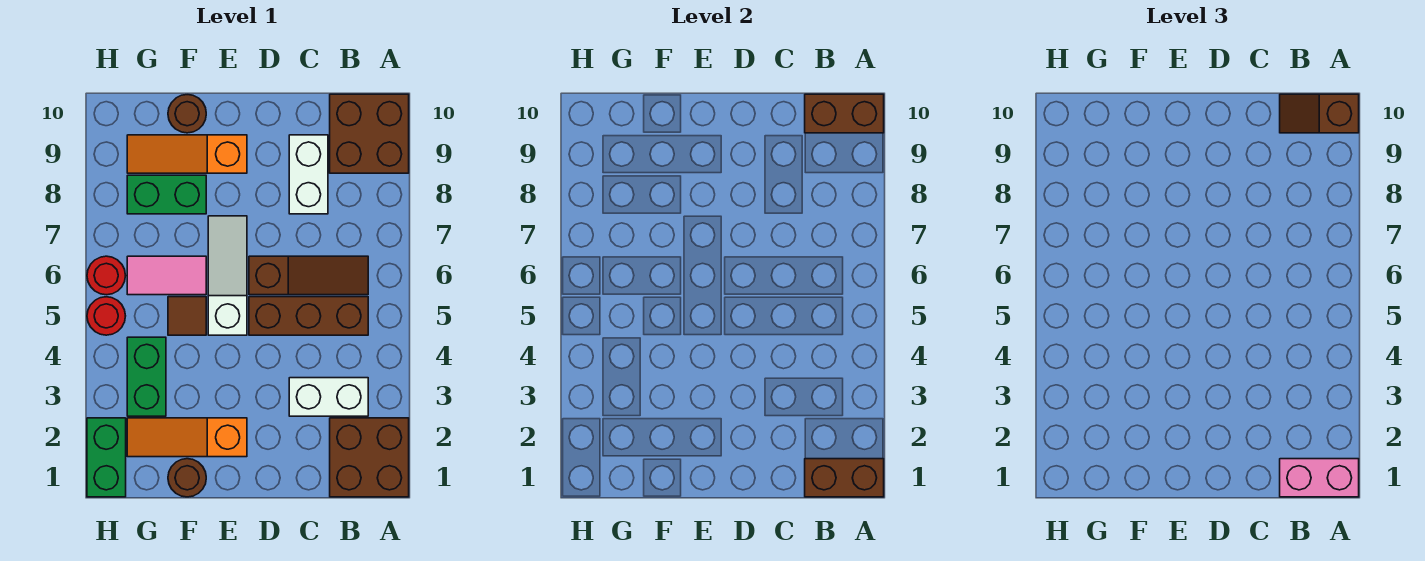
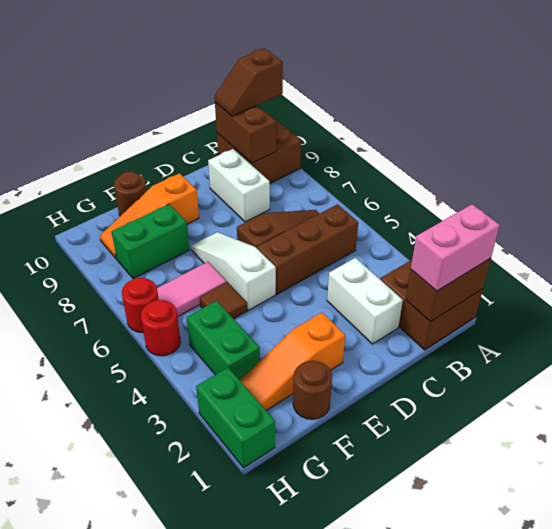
brown 1x2 brick [805,94,884,133] -> brown 1x2 brick turned to [215,102,276,163]
white 1x2 brick [289,378,368,416] -> white 1x2 brick turned to [327,258,403,344]

